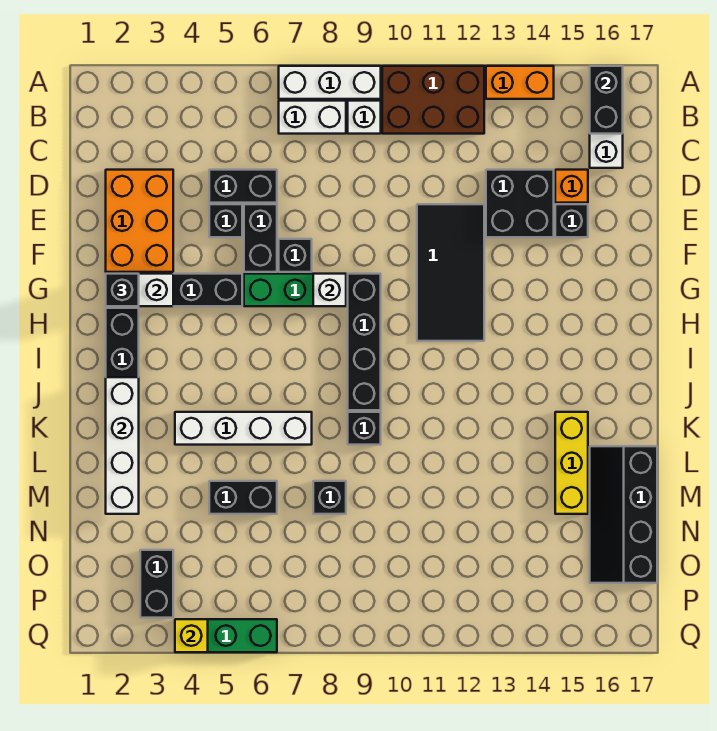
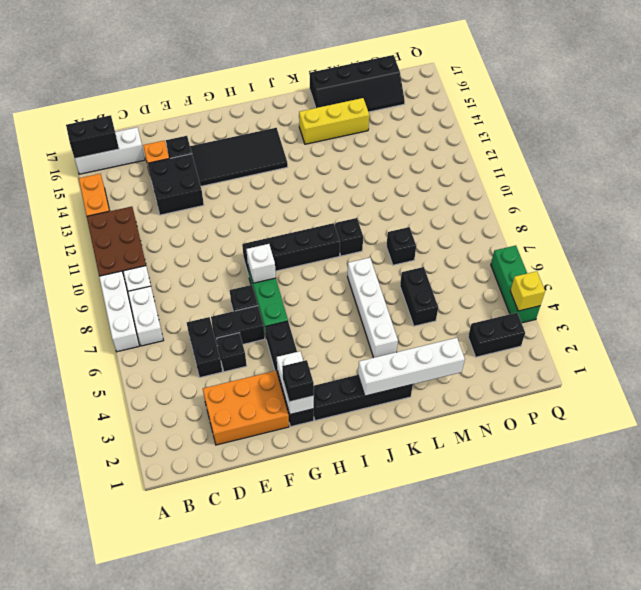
black 2x4 tile [417,204,484,341] -> black 2x4 tile moved to [190,128,288,186]

